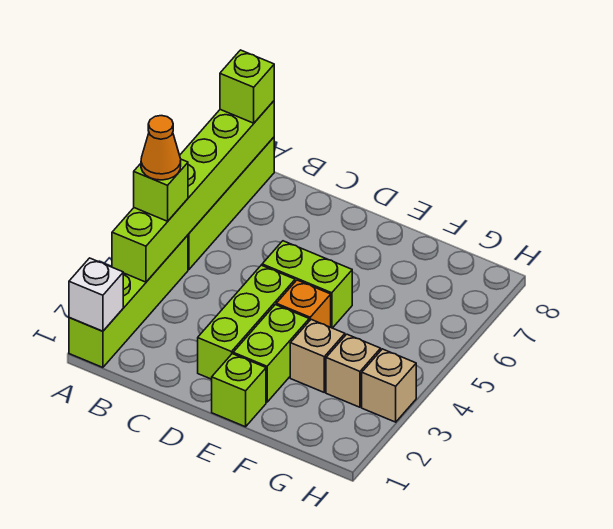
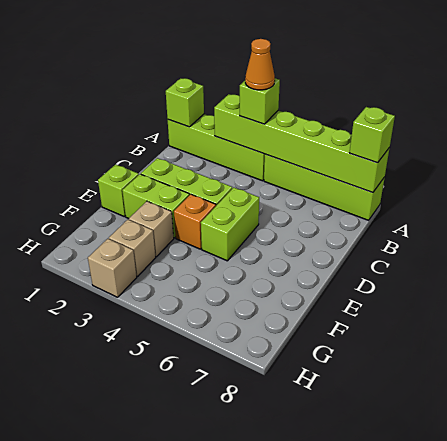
white 1x1 brick [69,258,123,331] -> lime 1x1 brick [166,78,204,127]

